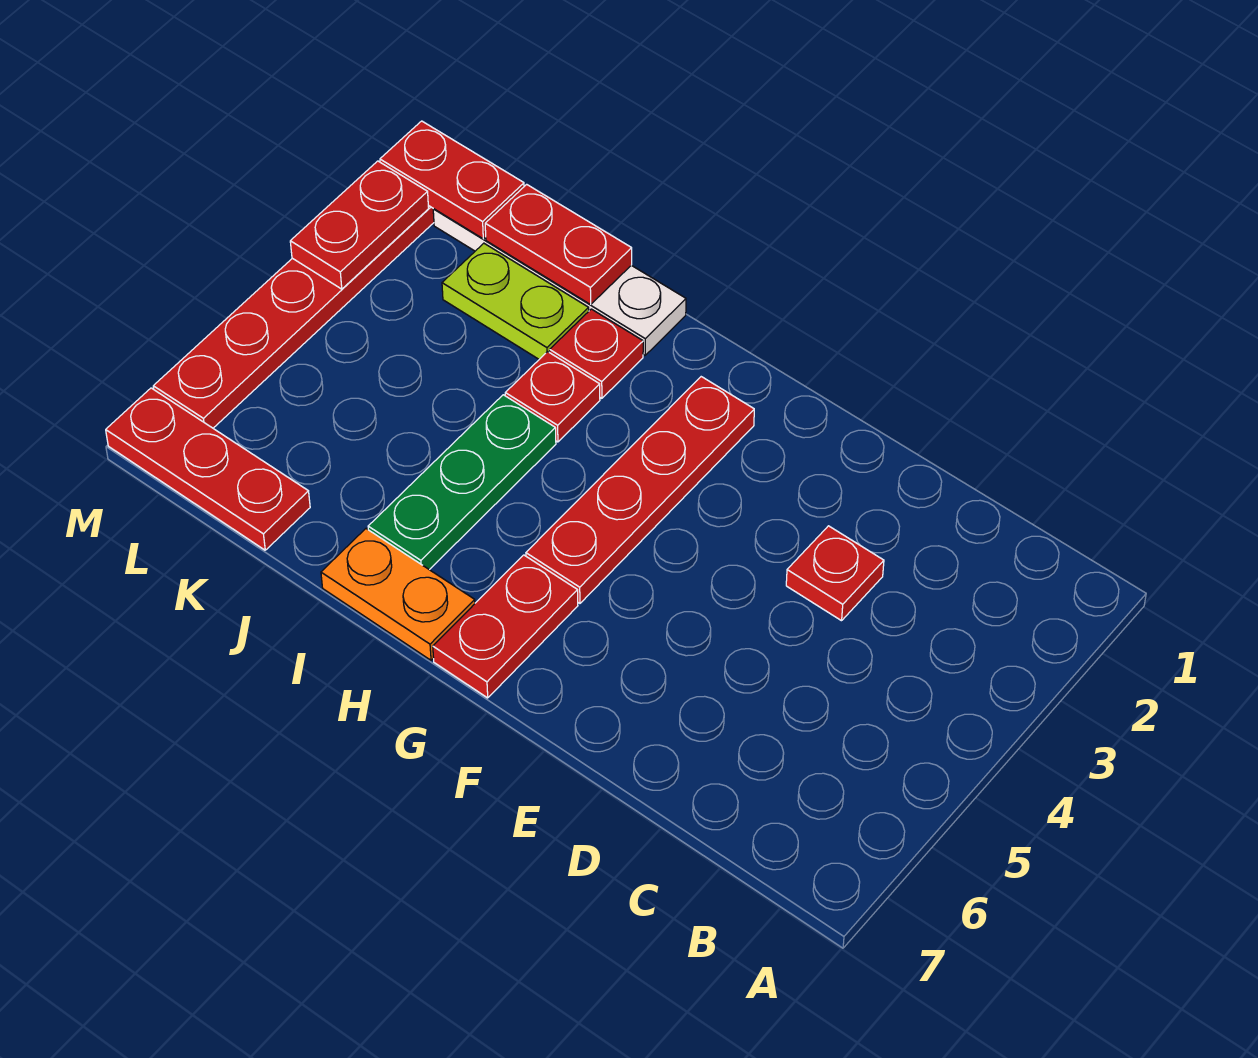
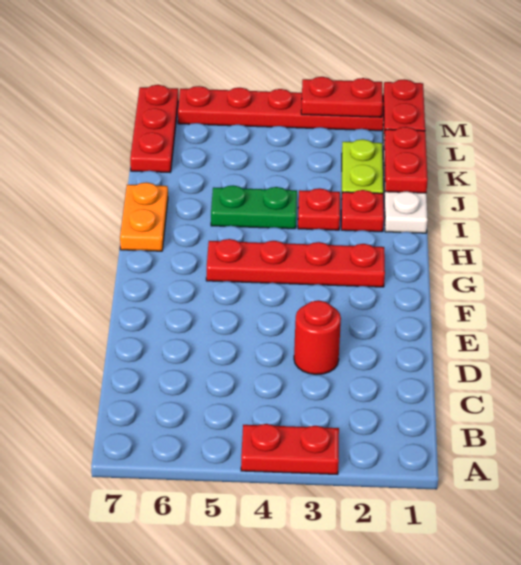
red 1x1 plate [786,526,884,621] -> red 1x1 round brick [294,300,341,375]
red 1x2 plate [433,555,578,698] -> red 1x2 plate moved to [241,424,339,474]
green 1x3 plate [368,395,556,570] -> green 1x2 plate [211,185,297,229]

